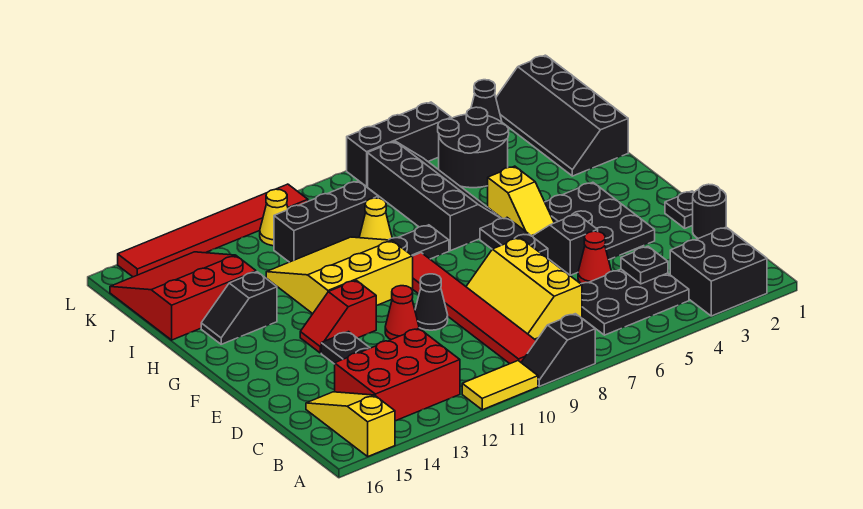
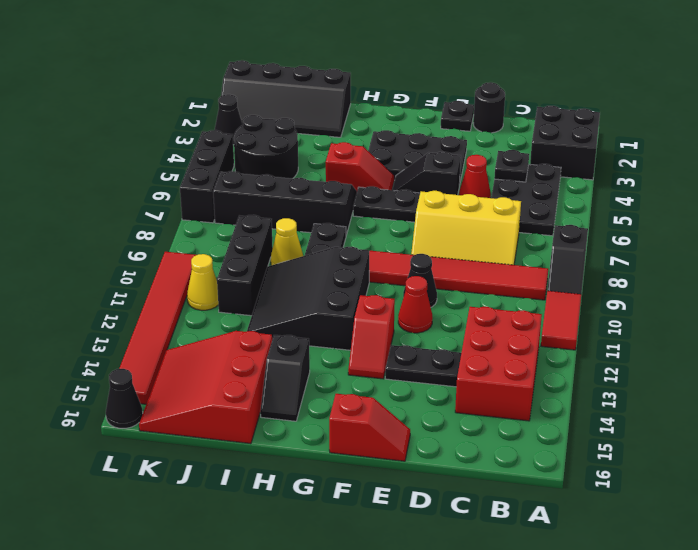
yellow 1x2 tile [462,361,538,410] -> red 1x2 tile [541,291,581,350]
yellow 1x3 slope [306,392,395,456] -> none
none -> red 1x2 slope [329,394,410,461]
yellow 1x2 slope [488,166,554,236] -> red 1x2 slope [326,142,394,191]
yellow 3x3 slope [266,237,413,314] -> black 3x3 slope [247,247,369,350]
none -> black 1x1 cone [106,369,143,428]

